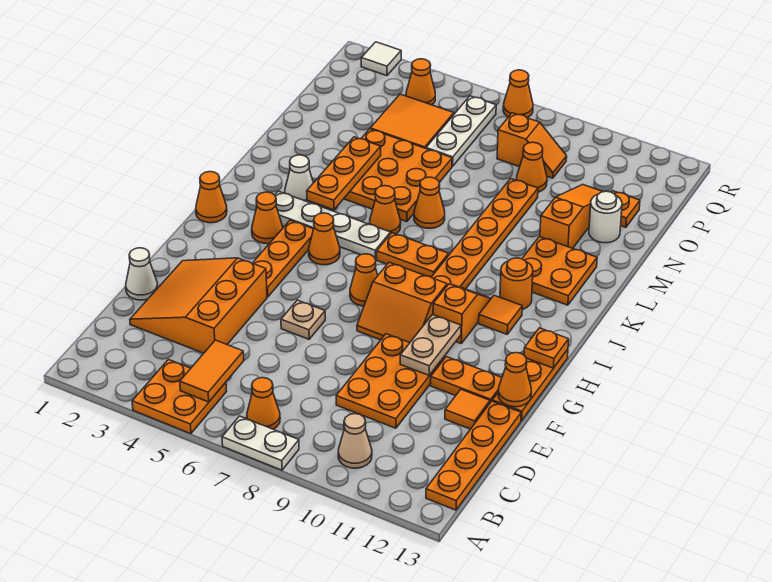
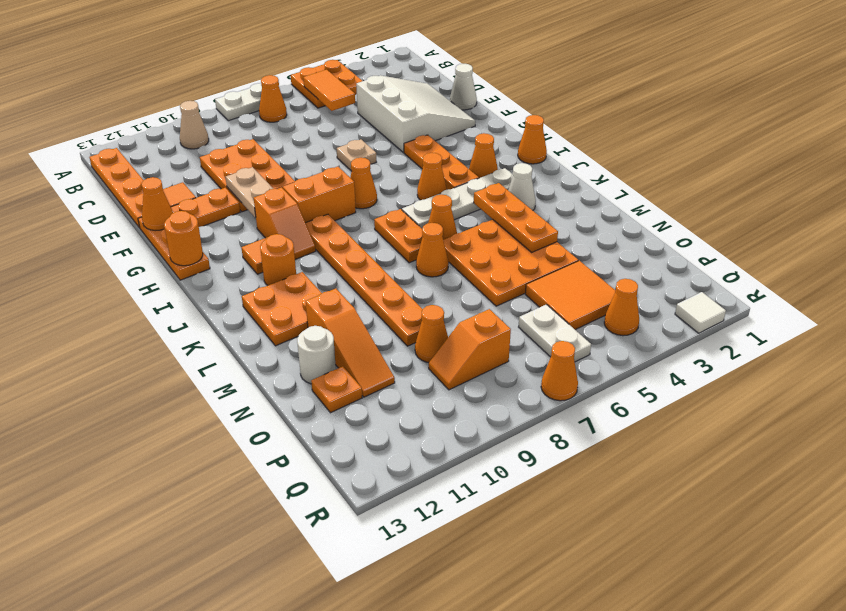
orange 3x3 slope [130,258,267,353] -> white 3x3 slope [356,75,475,152]
orange 1x1 plate [524,328,569,368] -> orange 1x1 round brick [164,211,203,266]
orange 1x2 plate [377,233,449,277] -> orange 1x2 plate turned to [374,209,423,263]
white 1x3 plate [426,96,496,166] -> white 1x2 plate [519,304,591,362]

